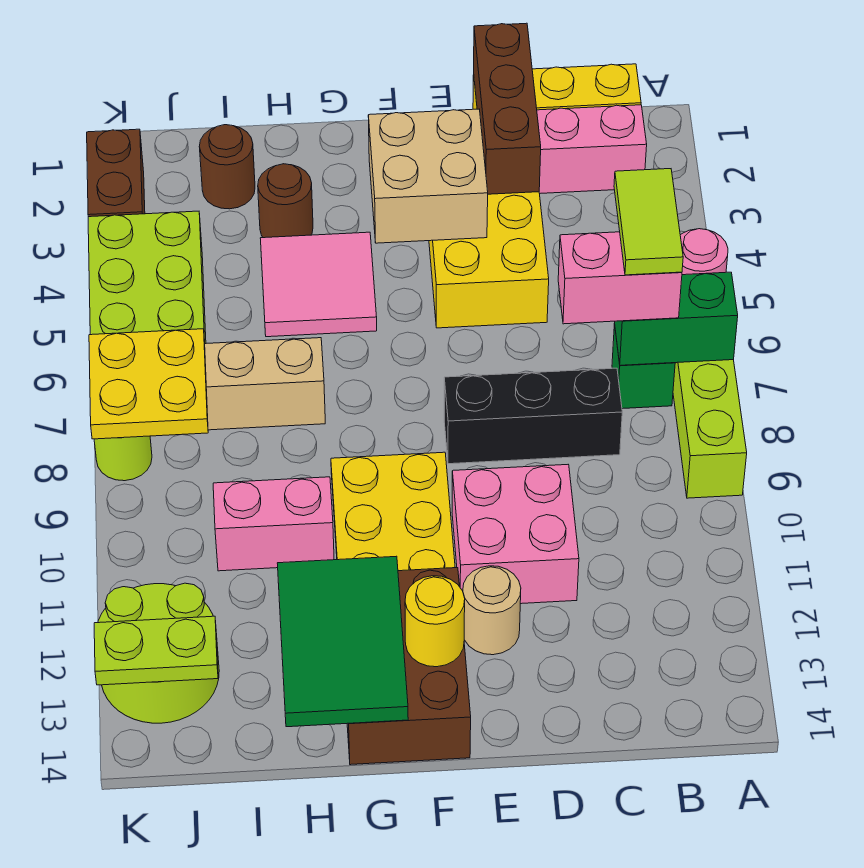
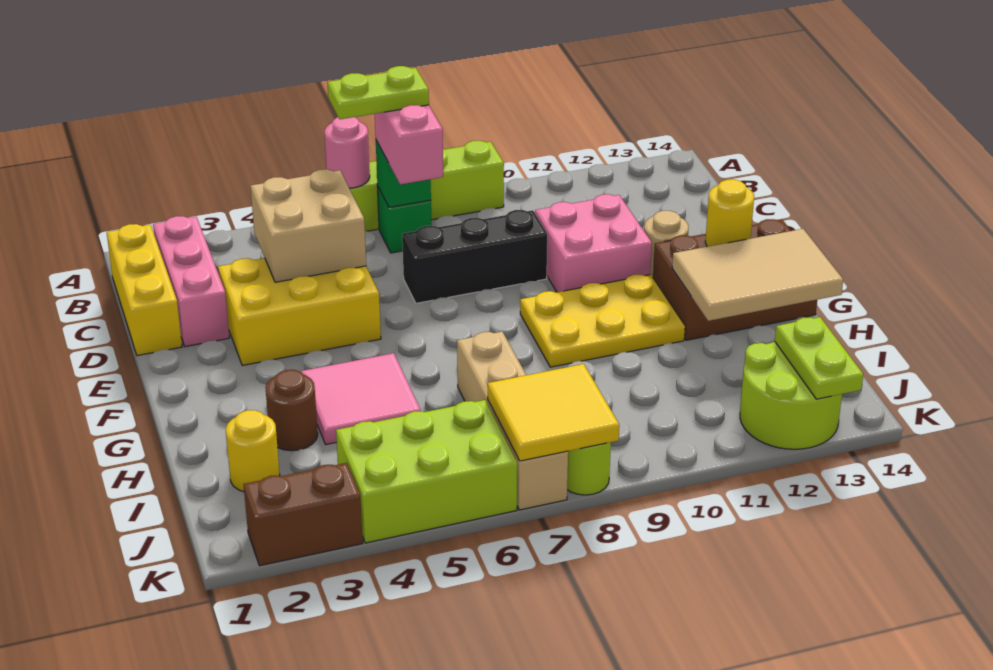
green 1x2 brick [615,272,738,365] -> green 1x1 brick [376,141,431,207]
lime 1x2 tile [614,169,683,275] -> lime 1x2 plate [327,66,429,119]
black 1x3 brick [444,368,622,464] -> black 1x3 brick turned to [402,210,547,303]
brown 1x3 brick [474,23,541,194] -> none
tan 2x2 brick [368,109,488,243] -> tan 2x2 brick moved to [251,169,366,282]
green 2x3 tile [277,556,408,727] -> tan 2x3 tile [672,229,843,321]
pink 1x2 brick [213,477,334,571] -> none
brown 1x1 round brick [199,125,255,209] -> yellow 1x1 round brick [226,410,280,492]
yellow 2x2 plate [89,329,208,439] -> yellow 2x2 tile [488,364,619,461]

